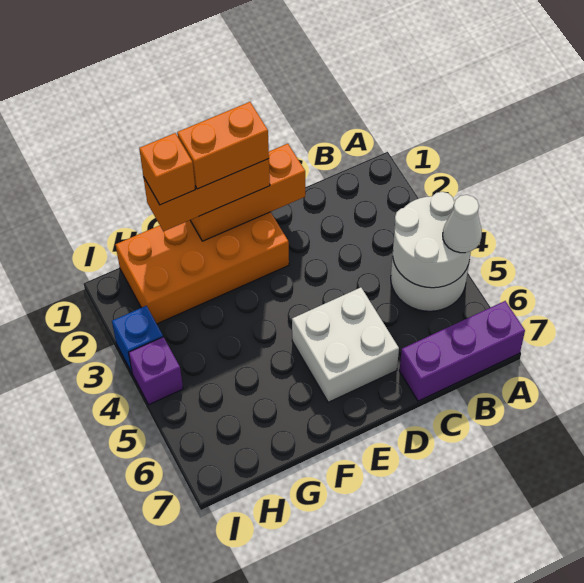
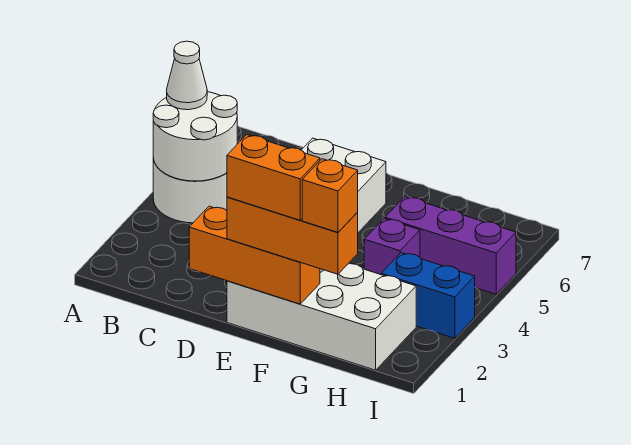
purple 1x3 brick [400,301,525,401] -> purple 1x3 brick moved to [385,197,516,294]
orange 2x4 brick [116,212,289,324] -> white 2x4 brick [227,264,416,370]
blue 1x1 brick [112,306,163,372] -> blue 1x2 brick [381,253,475,338]
purple 1x1 brick [129,337,183,405] -> purple 1x1 brick moved to [364,219,420,275]

